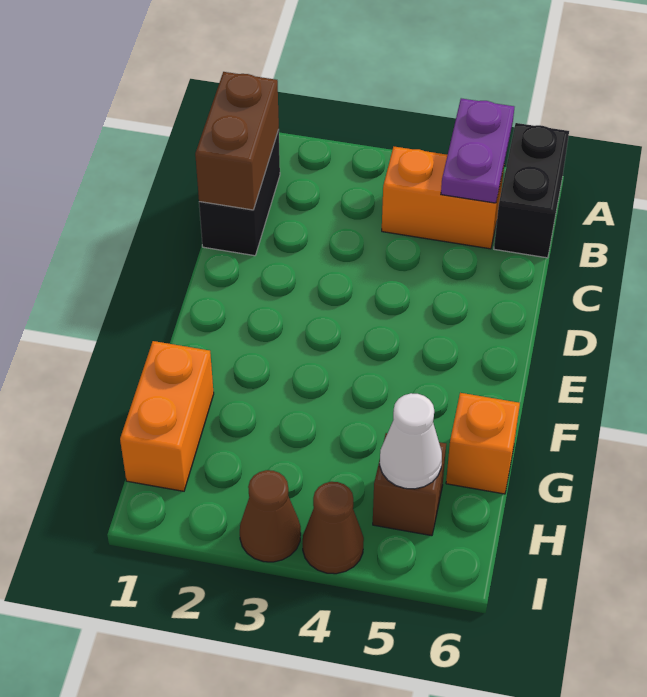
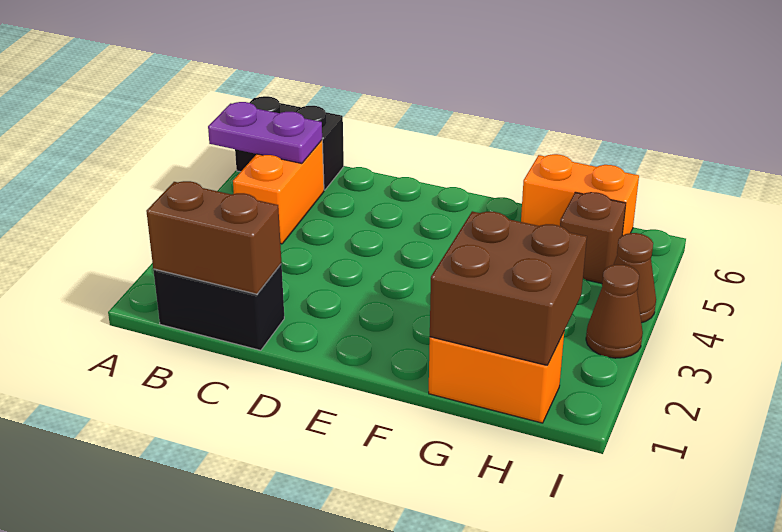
none -> brown 2x2 brick [430,211,587,365]
orange 1x1 brick [446,393,520,494] -> orange 1x2 brick [521,154,639,235]
white 1x1 cone [380,393,442,489] -> none

